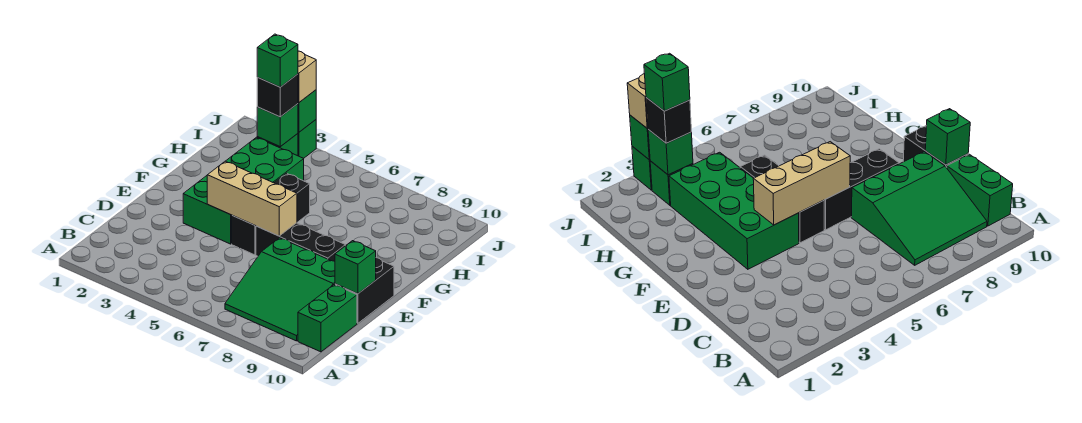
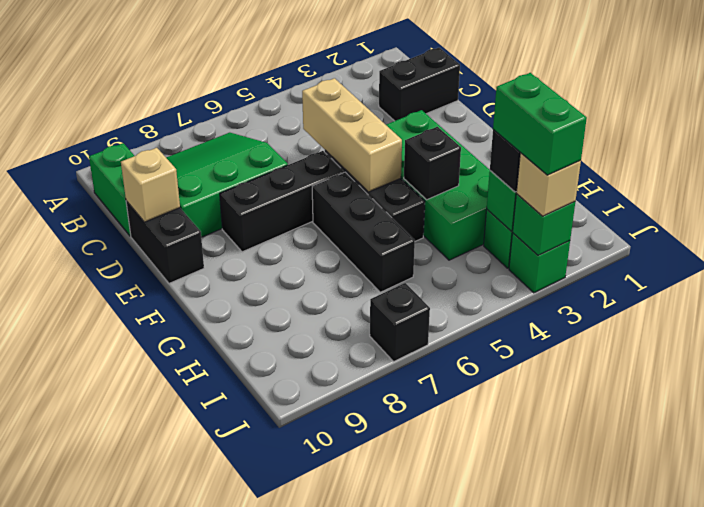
none -> black 1x2 brick [379,48,460,121]
green 1x1 brick [335,241,376,294] -> tan 1x1 brick [121,148,180,222]
tan 1x3 brick [207,161,297,236] -> tan 1x3 brick turned to [302,78,402,192]
none -> black 1x3 brick [312,172,415,292]
none -> black 1x1 brick [404,127,461,200]
green 1x1 brick [257,34,298,87] -> green 1x2 brick [493,73,587,175]
none -> black 1x1 brick [370,283,430,361]

